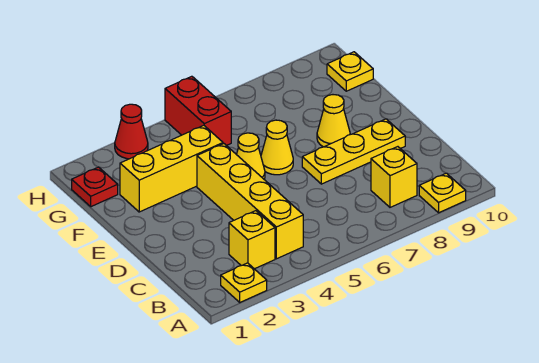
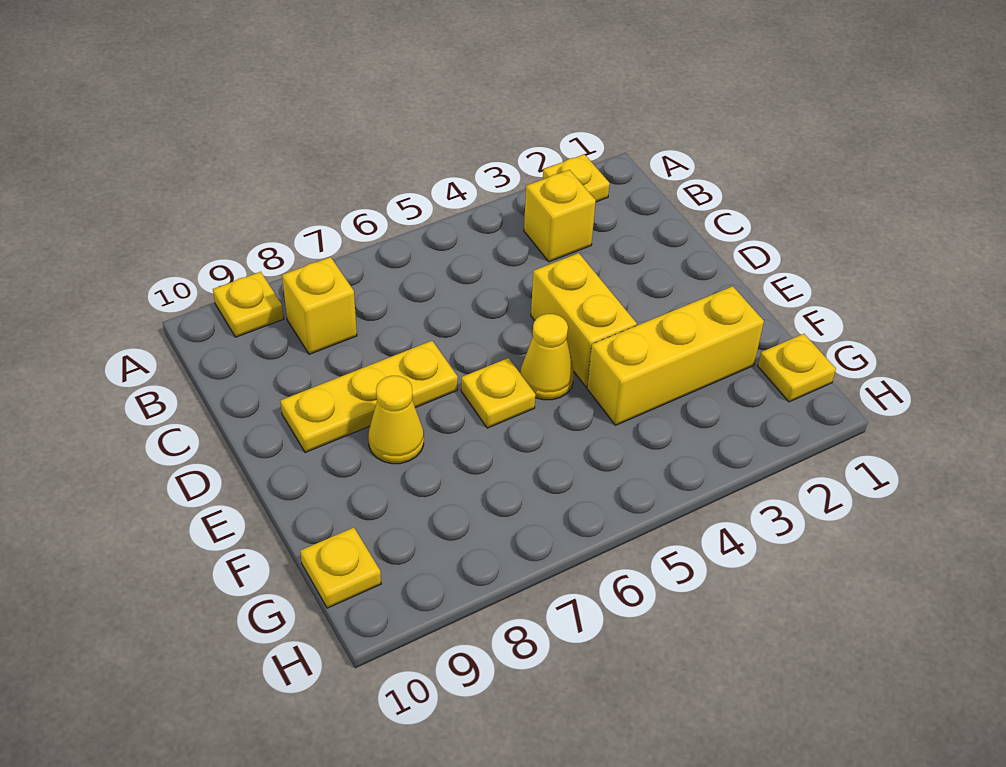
yellow 1x4 brick [197,144,303,259] -> yellow 1x2 brick [531,253,637,387]
yellow 1x1 cone [261,120,293,175] -> yellow 1x1 plate [461,358,536,428]
red 1x1 plate [72,167,118,207] -> yellow 1x1 plate [758,334,836,402]
red 1x2 brick [165,76,231,146] -> none
red 1x1 cone [115,104,148,159] -> none

